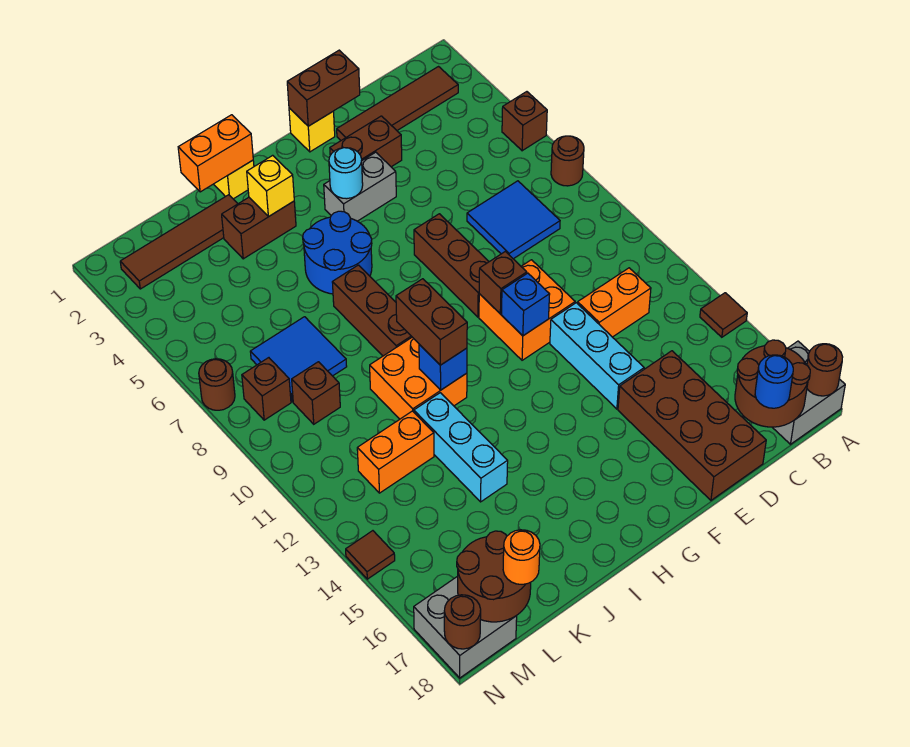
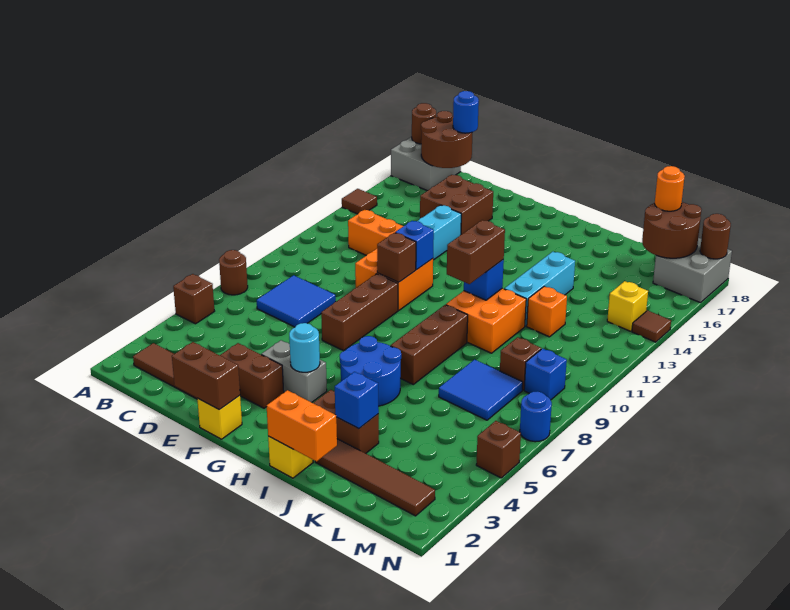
brown 2x4 brick [618,351,766,500] -> brown 2x2 brick [420,175,493,235]
yellow 1x1 brick [247,155,294,216] -> yellow 1x1 brick moved to [607,281,648,331]
none -> blue 1x1 brick [335,372,379,429]
orange 1x2 brick [357,411,434,493] -> orange 1x1 brick [527,286,567,337]
brown 1x1 brick [242,358,291,420] -> brown 1x1 brick moved to [476,421,521,478]
none -> blue 1x1 brick [524,349,567,400]
brown 1x1 round brick [199,359,235,410] -> blue 1x1 round brick [520,391,552,442]

